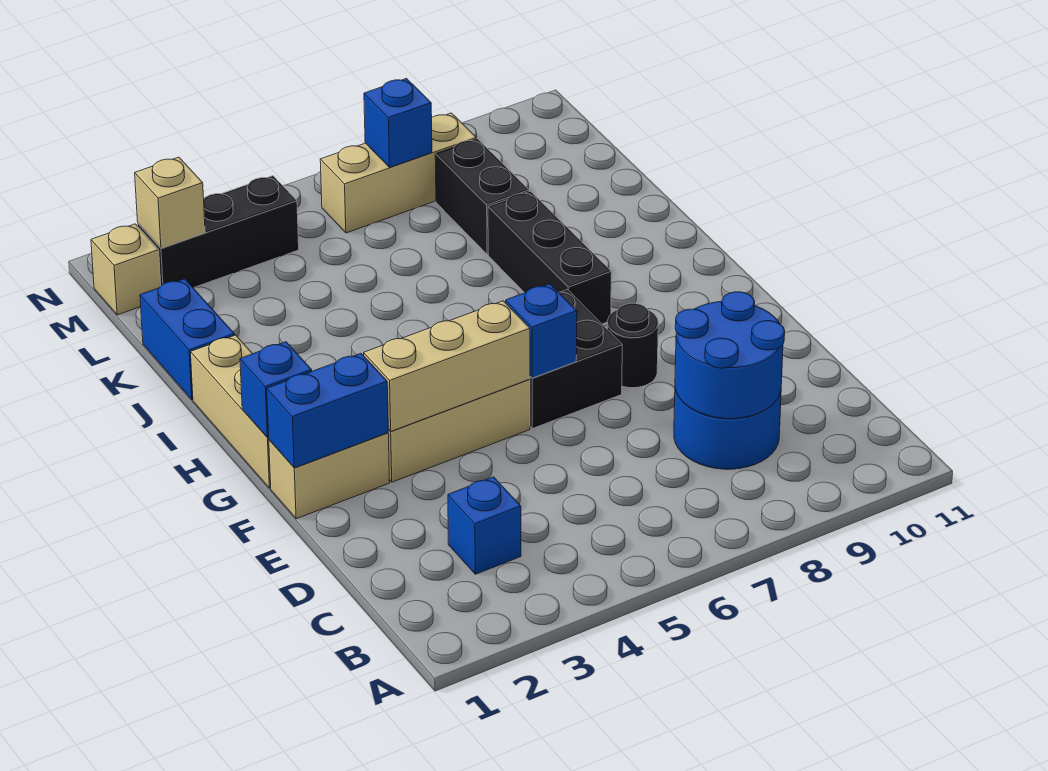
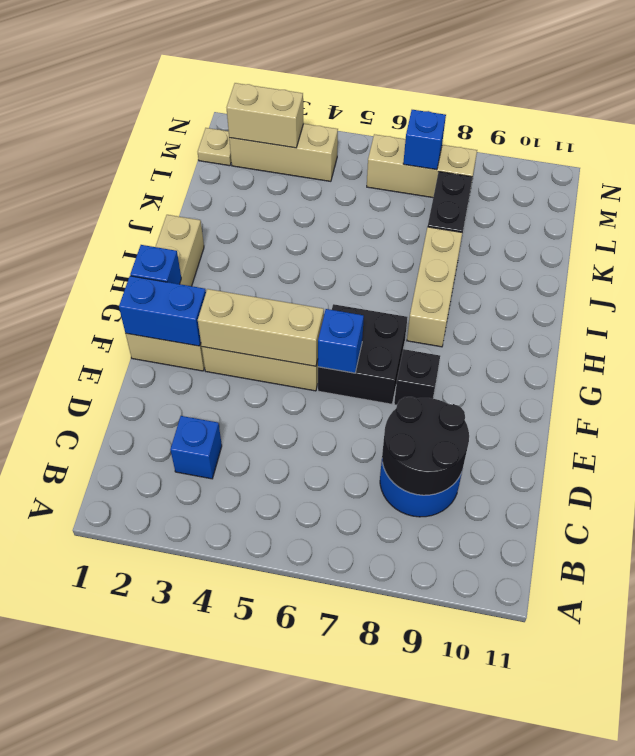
blue 2x2 round brick [675,292,785,419] -> black 2x2 round brick [382,397,469,495]
black 1x1 round brick [607,303,658,388] -> black 1x1 brick [394,349,440,405]
black 1x3 brick [488,191,611,324] -> tan 1x3 brick [407,227,462,347]
blue 1x2 brick [140,279,235,400] -> none
tan 1x1 brick [91,224,161,315] -> tan 1x1 plate [198,128,231,166]
black 1x3 brick [138,176,299,288] -> tan 1x3 brick [229,124,338,181]
tan 1x1 brick [135,157,205,248] -> tan 1x2 brick [227,83,304,148]

